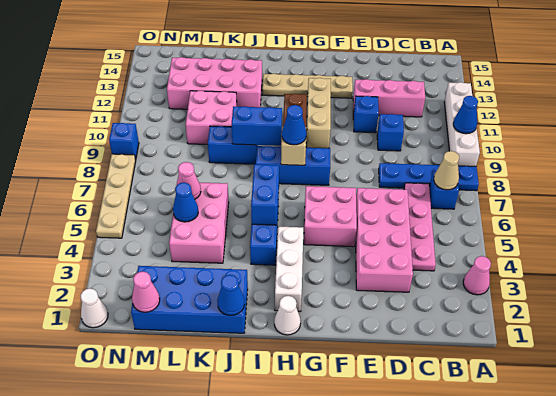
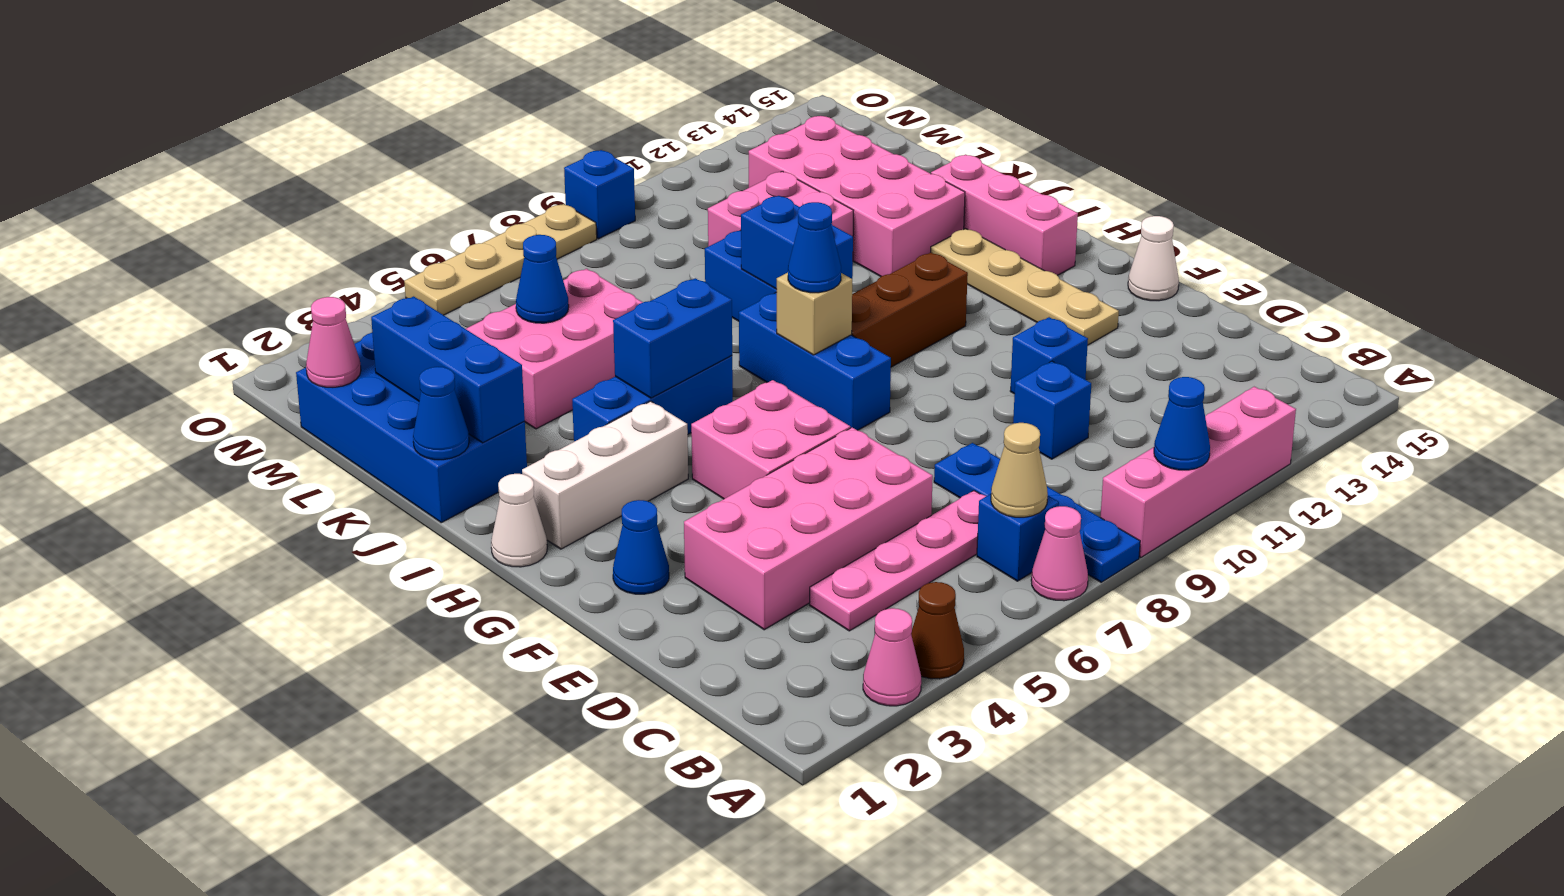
none -> brown 1x1 cone [911,582,964,679]
white 1x4 brick [444,82,480,166] -> pink 1x4 brick [1100,387,1296,558]
pink 1x3 brick [353,79,425,117] -> pink 1x3 brick moved to [931,155,1078,275]
none -> blue 1x1 cone [613,500,669,594]
tan 1x3 brick [306,78,331,148] -> none
none -> blue 1x3 brick [371,296,525,443]
pink 1x1 cone [176,162,201,199] -> pink 1x1 cone moved to [1031,506,1088,601]
white 1x1 cone [80,288,108,328] -> white 1x1 cone moved to [1128,216,1179,301]

